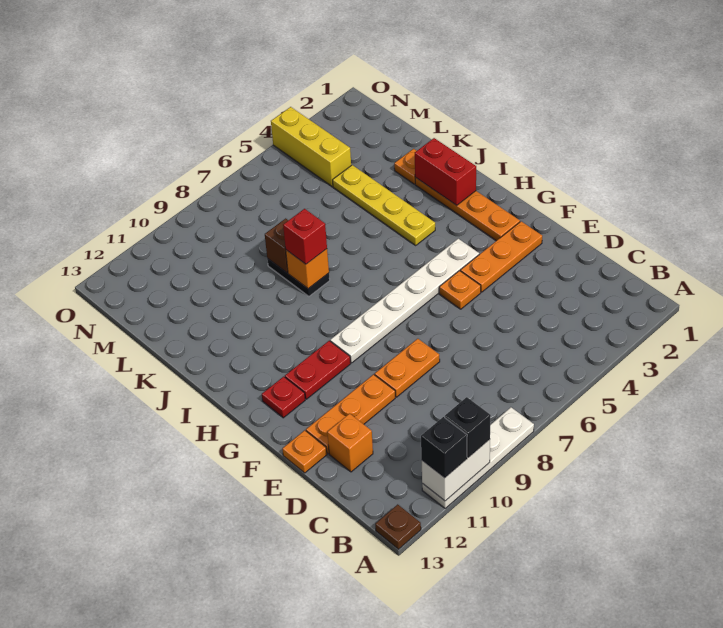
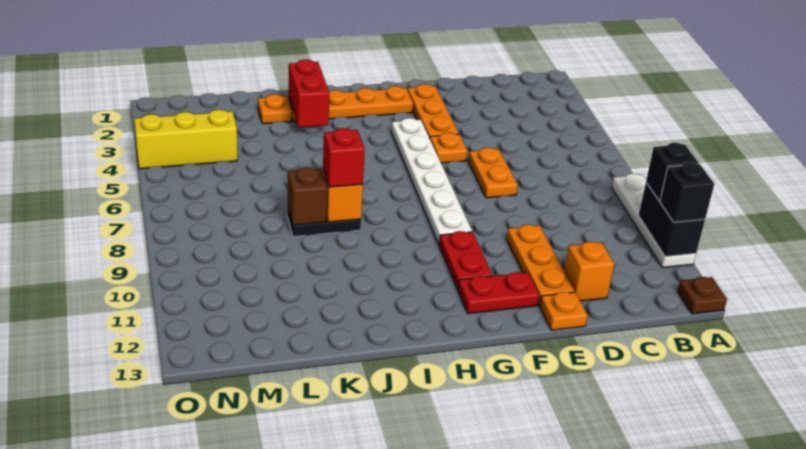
white 1x2 brick [422,439,490,501] -> black 1x2 brick [639,183,705,257]
orange 1x2 plate [375,339,440,397] -> orange 1x2 plate moved to [468,148,518,198]
red 1x1 plate [262,377,305,418] -> red 1x2 plate [458,272,539,314]
red 1x2 brick [415,138,476,205] -> red 1x2 brick turned to [289,60,329,127]
yellow 1x4 plate [333,165,435,245] -> none

